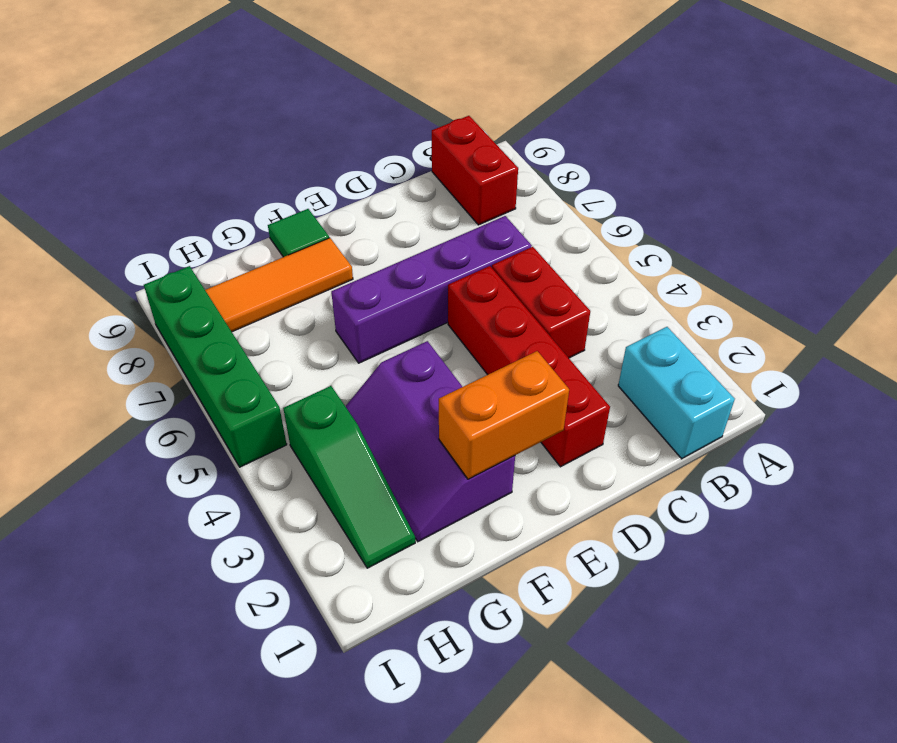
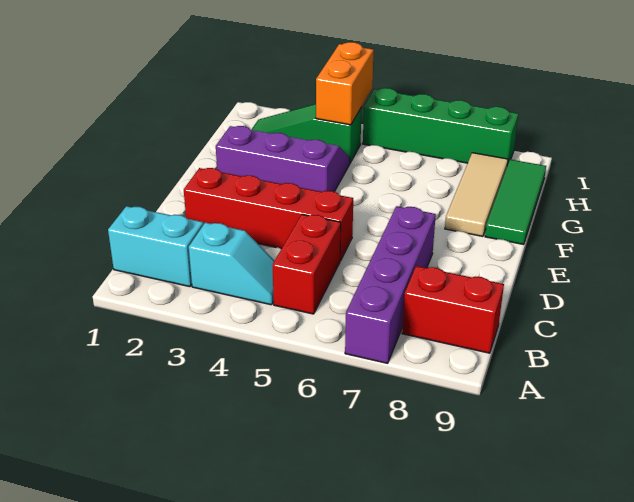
none -> cyan 1x2 slope [189,222,274,305]
red 1x2 brick [492,247,590,358] -> red 1x2 brick turned to [273,214,341,314]
purple 1x4 brick [331,216,532,363] -> purple 1x4 brick moved to [345,206,436,363]
orange 1x2 brick [439,351,569,479] -> orange 1x2 brick moved to [316,42,374,125]
orange 1x3 tile [205,238,353,332] -> tan 1x3 tile [445,153,508,236]
green 1x1 tile [268,209,329,257] -> green 1x3 tile [485,159,546,244]

